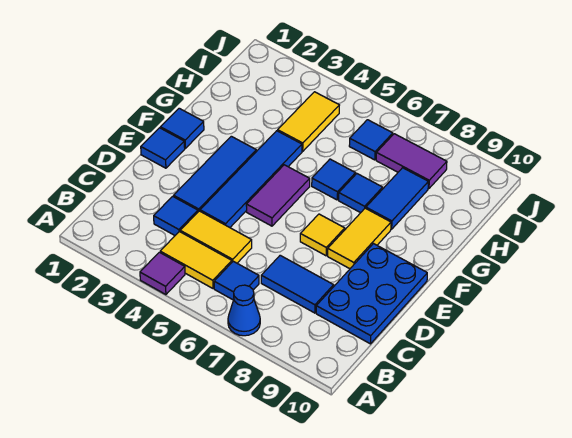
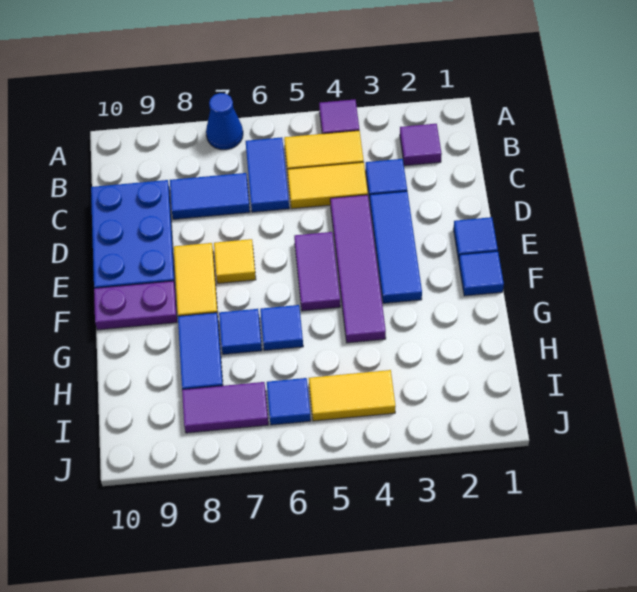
none -> purple 1x1 tile [400,124,442,166]
blue 1x1 tile [214,261,259,300] -> blue 1x2 tile [246,137,289,212]
blue 1x4 tile [200,131,302,227] -> purple 1x4 tile [330,195,386,343]
none -> purple 1x2 plate [94,281,177,330]
yellow 1x2 tile [278,92,339,151] -> yellow 1x2 tile turned to [309,370,396,421]

